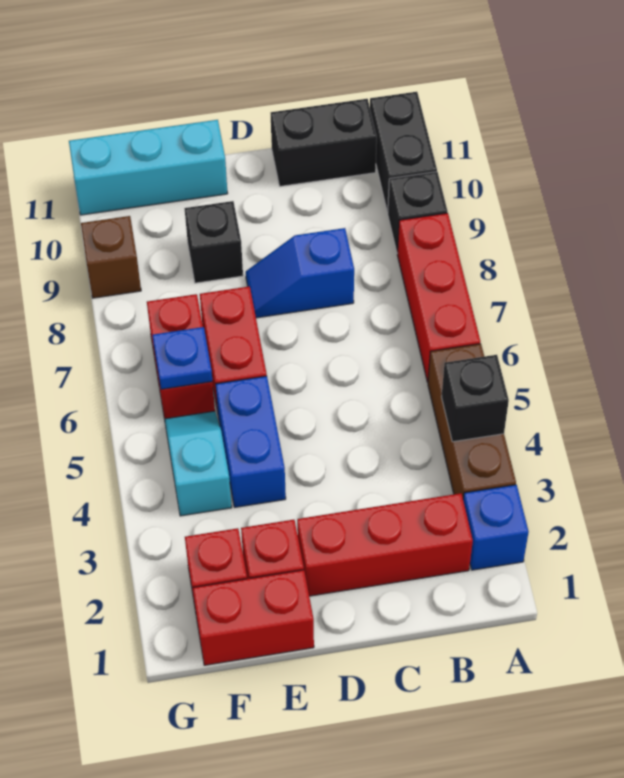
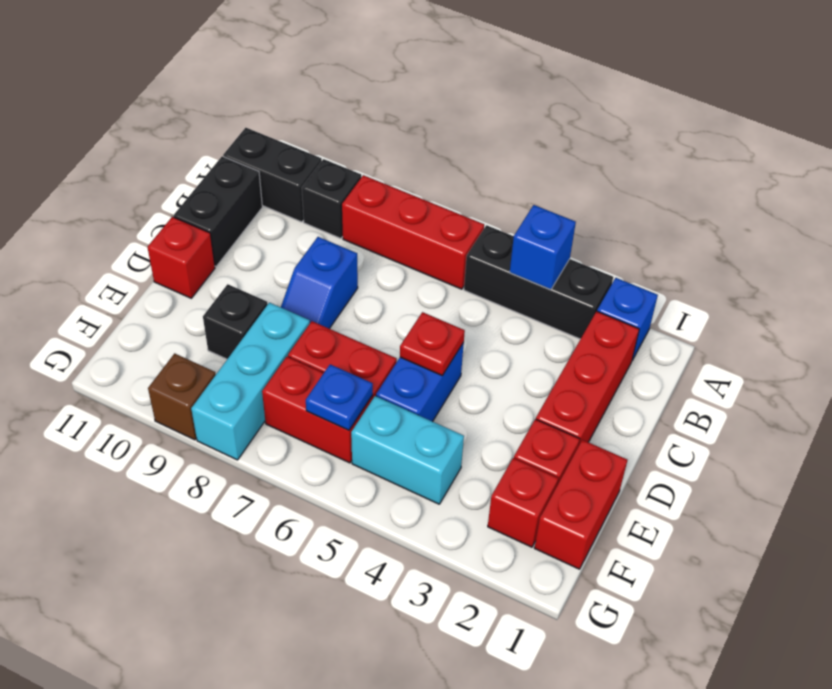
brown 1x3 brick [428,344,516,499] -> black 1x3 brick [464,225,613,339]
black 1x1 brick [441,355,509,442] -> blue 1x1 brick [510,205,576,290]
none -> red 1x1 plate [400,312,465,375]
none -> red 1x1 brick [148,217,215,298]
blue 1x2 brick [216,376,286,507] -> blue 1x2 brick turned to [376,343,464,422]
cyan 1x3 brick [69,120,228,215] -> cyan 1x3 brick moved to [191,303,310,460]
cyan 1x2 slope [165,411,232,516] -> cyan 1x2 brick [351,396,464,504]

